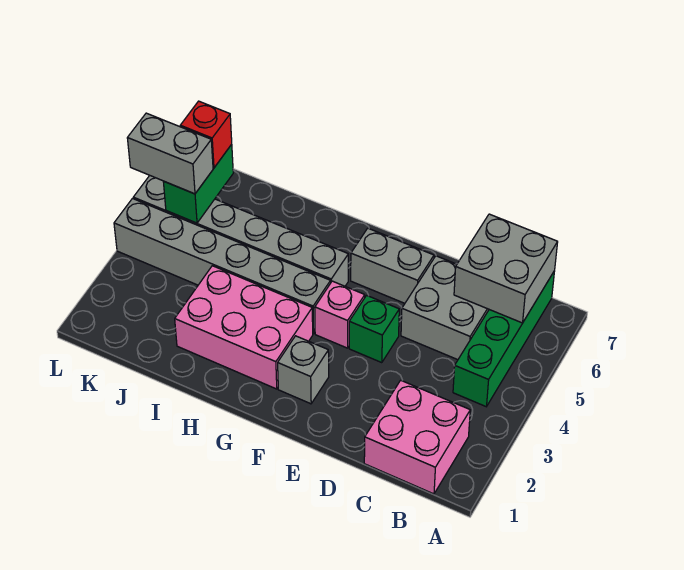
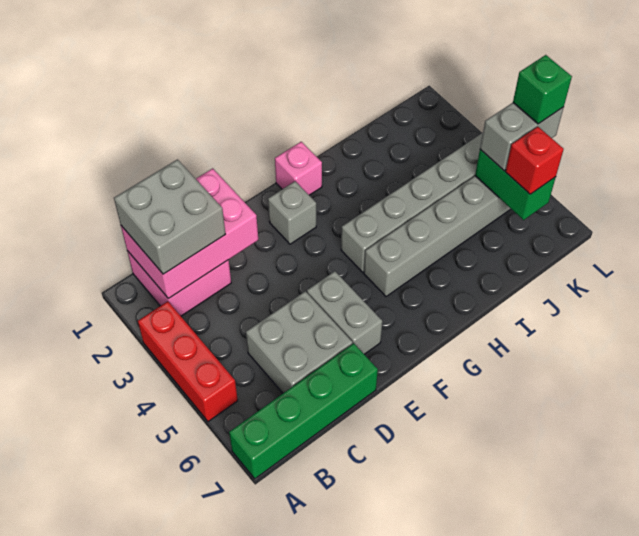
none -> red 1x3 brick [138,301,238,422]
green 1x4 brick [453,271,555,407] -> green 1x4 brick turned to [229,343,378,479]
grey 2x2 brick [454,214,558,323] -> grey 2x2 brick moved to [114,160,225,274]
green 1x1 brick [349,295,399,363] -> green 1x1 brick moved to [513,55,572,124]
grey 1x2 brick [351,228,434,303] -> grey 1x2 brick turned to [307,271,382,354]
pink 1x1 brick [315,281,365,348] -> pink 1x1 brick moved to [275,142,322,195]
pink 2x3 brick [175,266,313,389] -> pink 2x3 brick moved to [121,168,258,299]

